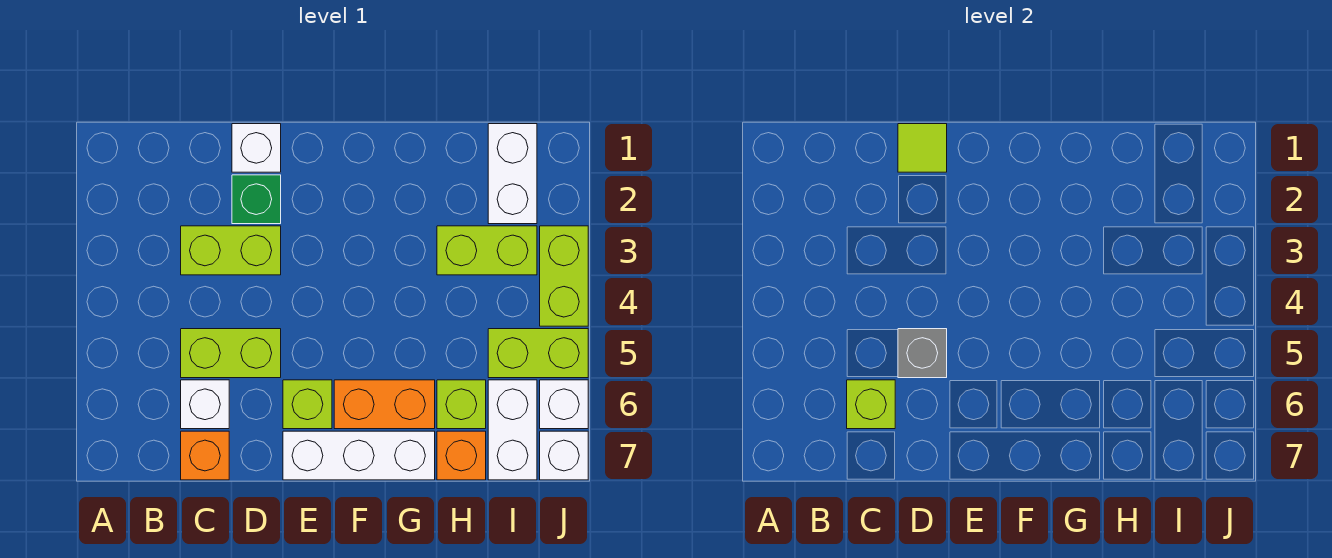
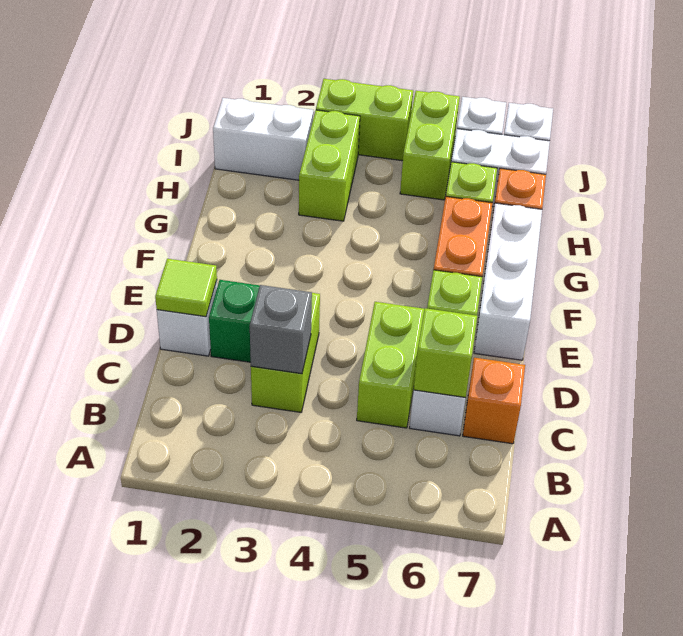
grey 1x1 brick [898,329,947,378] -> grey 1x1 brick moved to [250,285,312,374]

